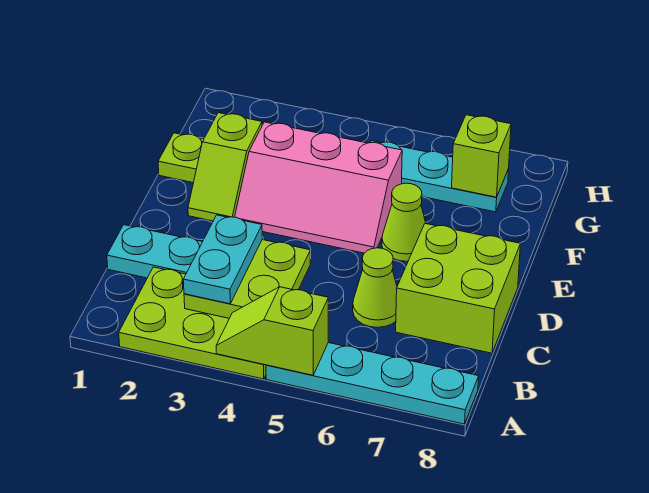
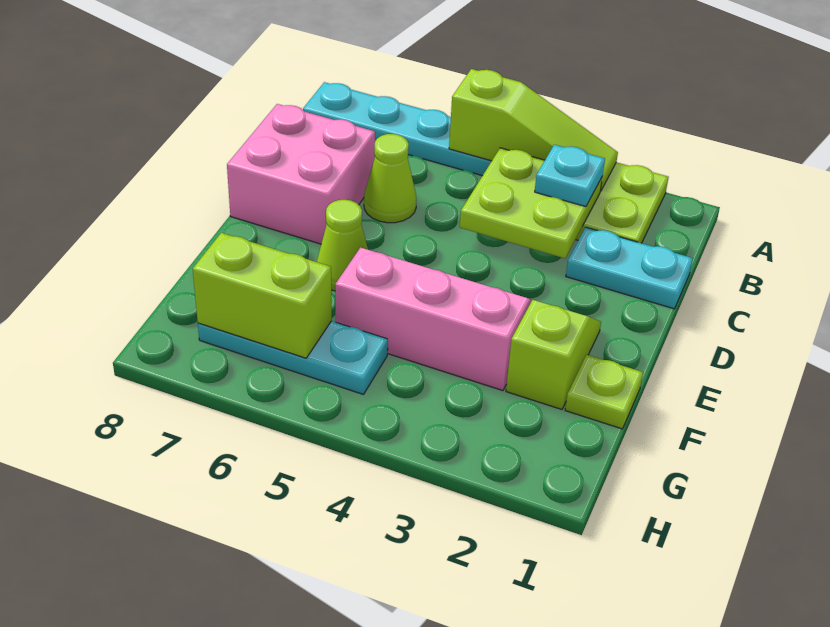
lime 1x2 slope [216,287,328,375] -> lime 1x3 slope [449,69,618,191]
cyan 1x2 plate [183,215,262,304] -> cyan 1x1 plate [535,145,605,207]
lime 2x2 brick [396,223,520,353] -> pink 2x2 brick [227,104,375,244]
lime 1x1 brick [452,115,511,197] -> lime 1x2 brick [193,233,332,358]

